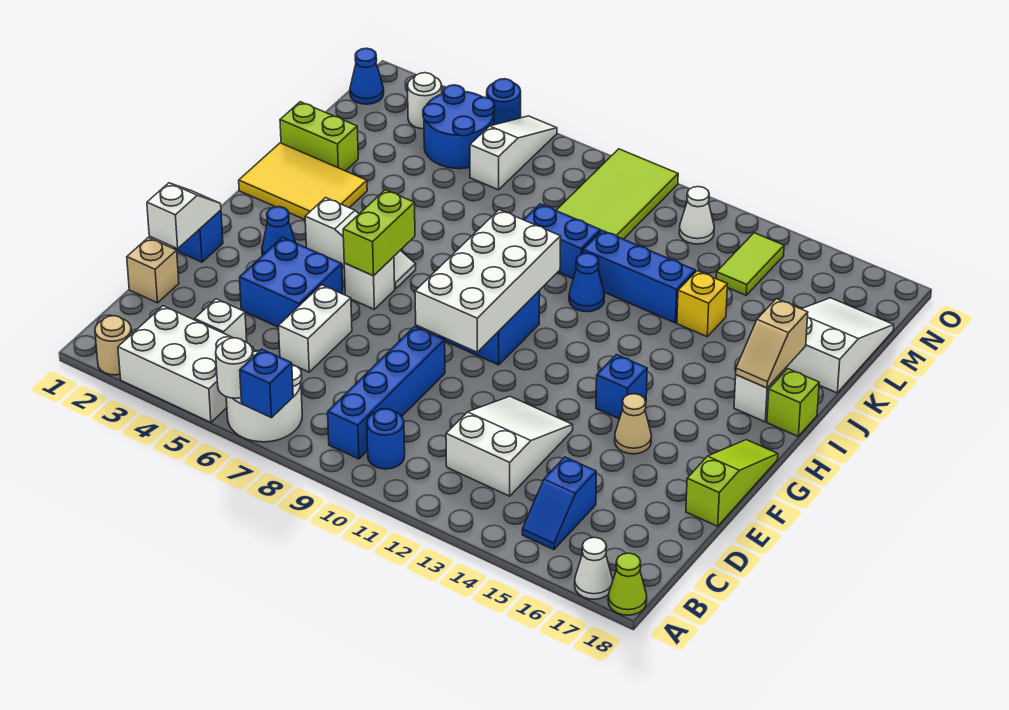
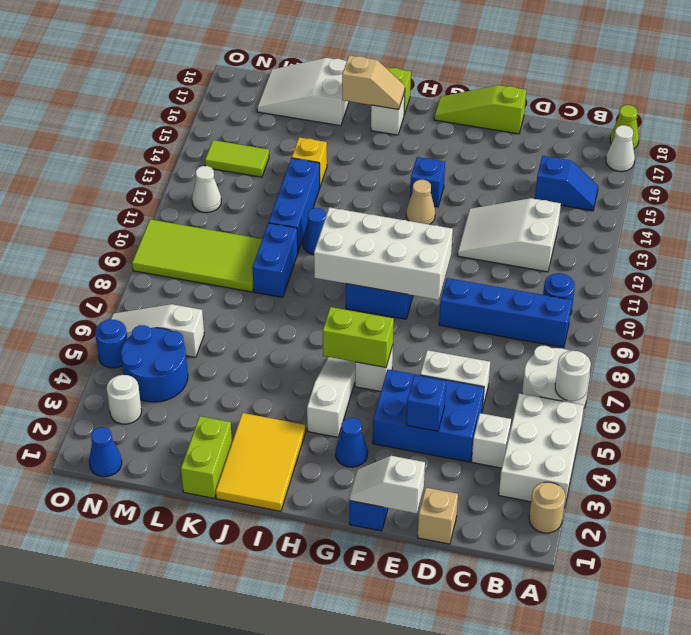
blue 1x1 brick [240,349,293,418] -> blue 1x1 brick moved to [406,375,446,431]
blue 2x2 brick [240,237,343,327] -> blue 2x3 brick [373,369,484,462]
tan 1x1 cone [615,394,652,454] -> tan 1x1 cone moved to [406,180,435,224]

